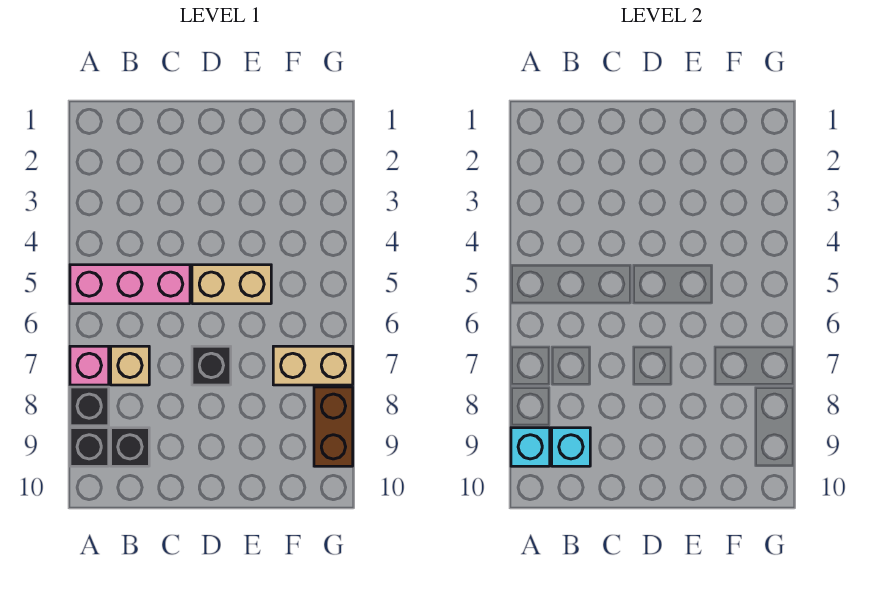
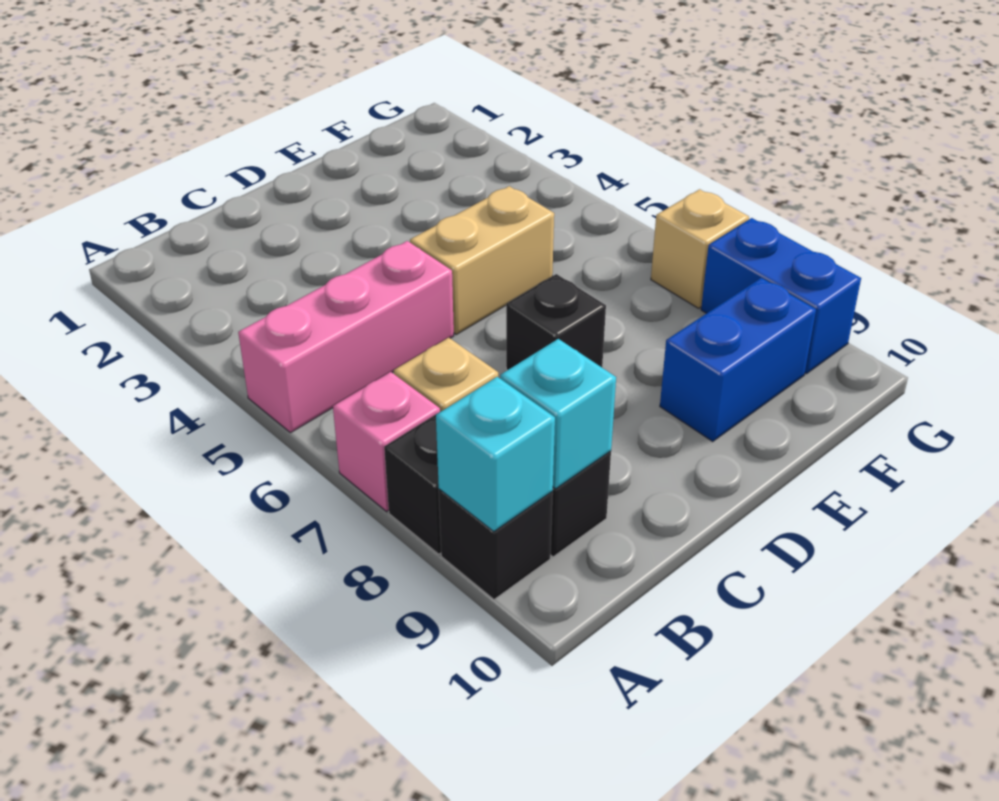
none -> blue 1x2 brick [660,278,816,441]
tan 1x2 brick [273,346,353,385] -> tan 1x1 brick [651,189,749,308]
brown 1x2 brick [314,387,353,466] -> blue 1x2 brick [701,218,861,374]

